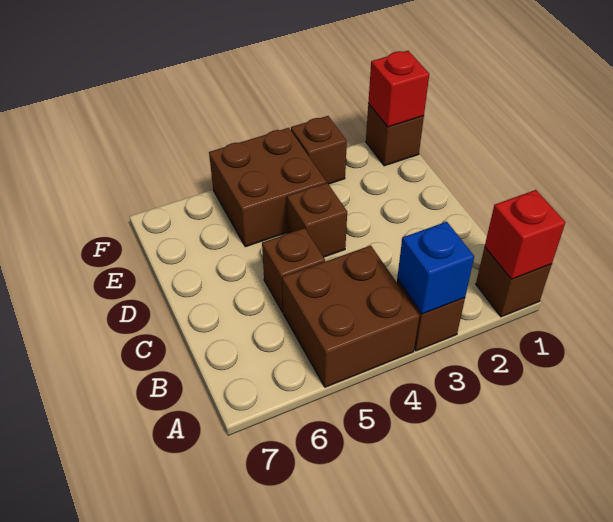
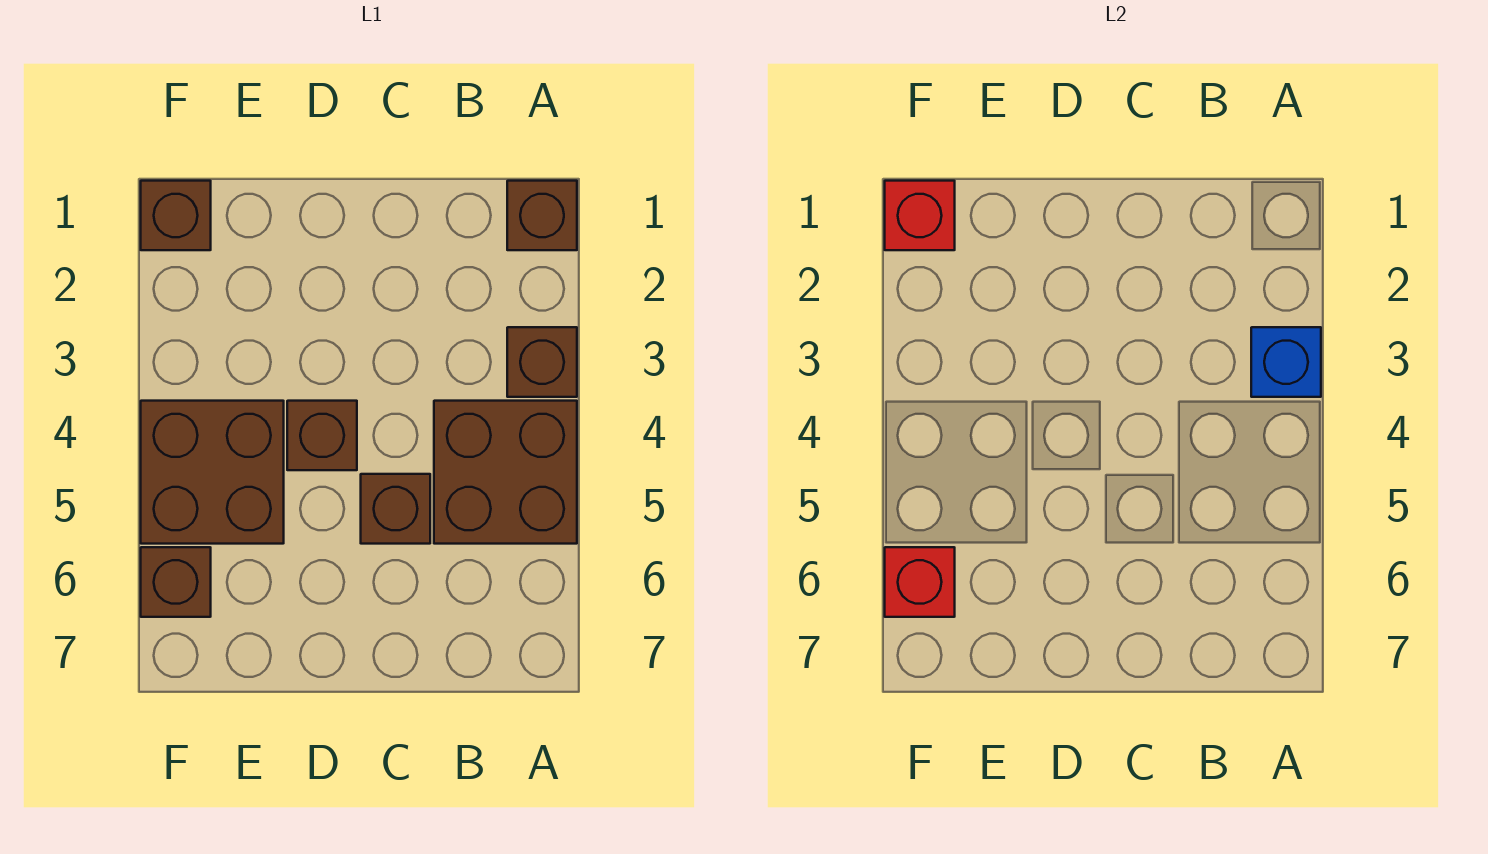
red 1x1 brick [485,190,565,279] -> red 1x1 brick moved to [885,547,955,617]
brown 1x1 brick [291,116,347,184] -> brown 1x1 brick moved to [141,547,211,617]

